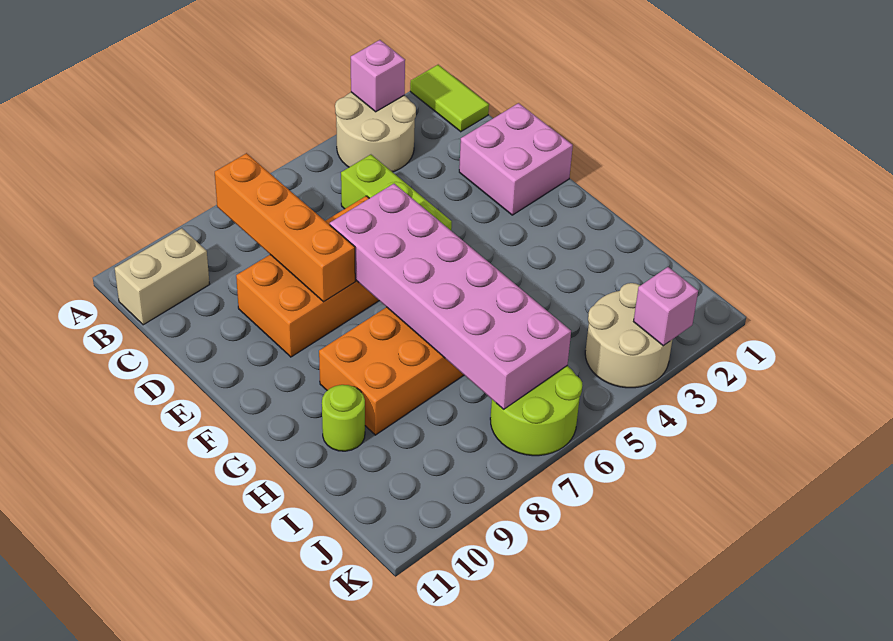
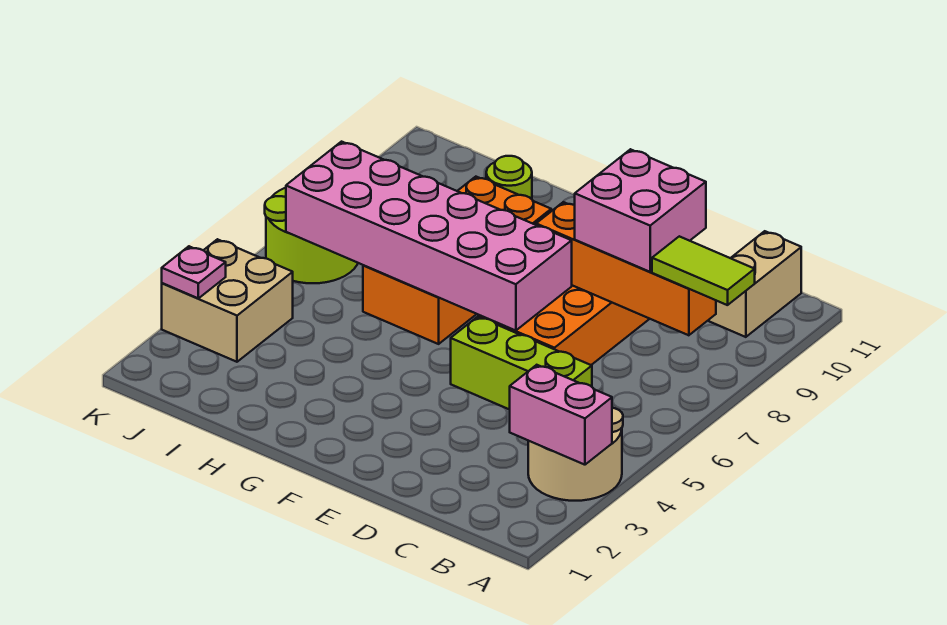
lime 1x2 tile [410,65,489,132] -> lime 1x2 tile moved to [652,236,755,305]
pink 1x1 brick [351,40,405,112] -> pink 1x2 brick [510,365,612,465]
pink 2x2 brick [459,103,573,215] -> pink 2x2 brick moved to [575,149,706,272]
tan 2x2 round brick [585,283,672,388] -> tan 2x2 brick [162,239,293,362]
pink 1x1 brick [634,267,698,346] -> pink 1x1 plate [162,246,226,298]

